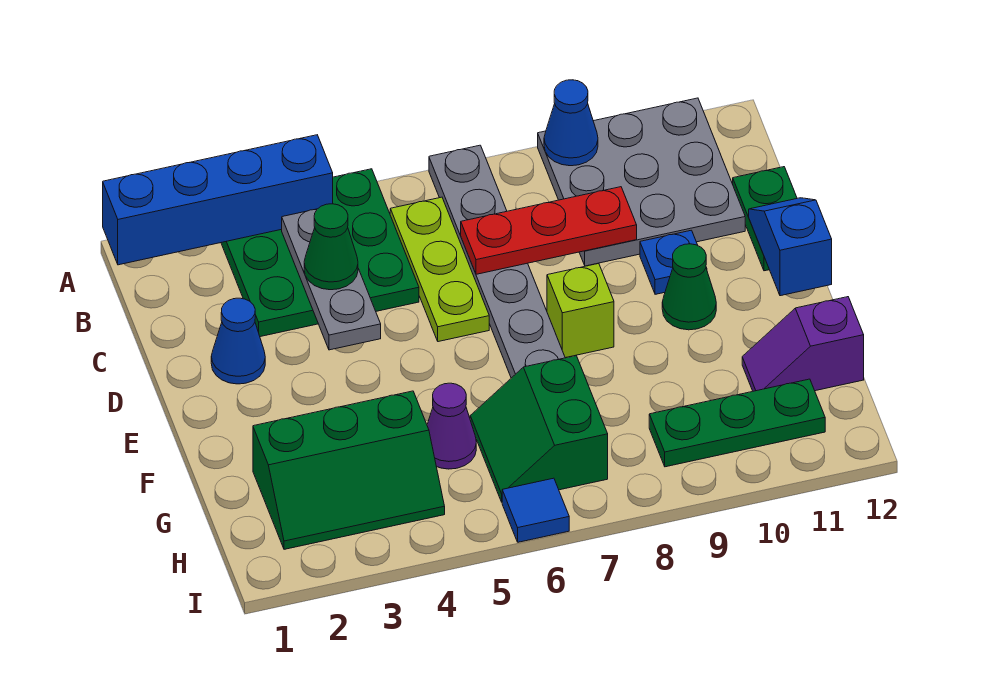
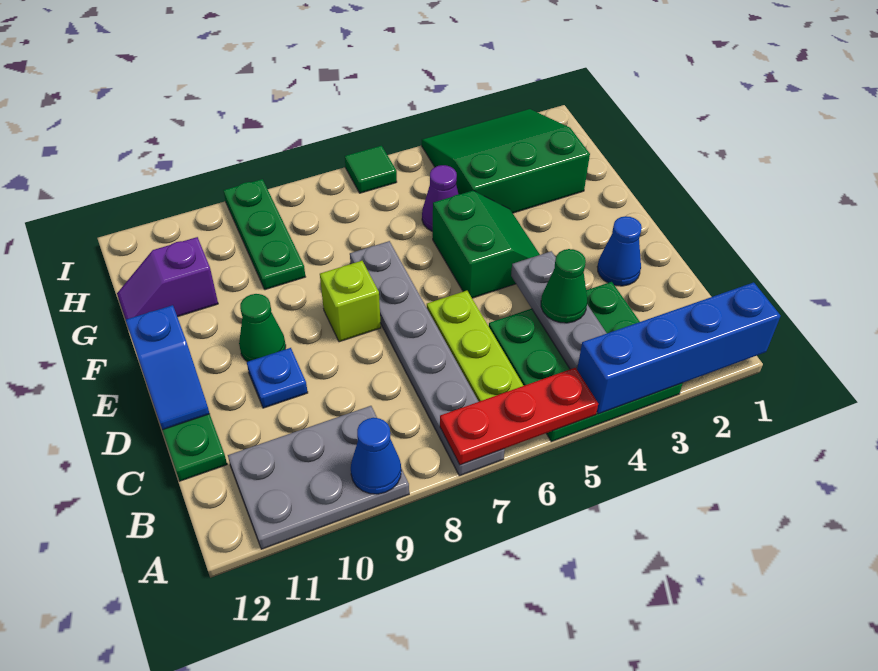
grey 3x3 plate [538,98,745,266] -> grey 2x3 plate [228,406,409,549]
red 1x3 plate [461,187,637,274] -> red 1x3 plate moved to [440,368,598,465]
green 2x3 slope [253,391,445,549] -> green 3x3 slope [422,109,590,213]
green 2x2 slope [470,356,608,502] -> green 2x2 slope moved to [433,191,540,298]
purple 1x2 slope [742,297,864,391] -> purple 1x2 slope turned to [117,237,218,319]
green 1x3 plate [649,379,825,467] -> green 1x3 plate turned to [223,179,305,290]
blue 1x1 tile [502,478,569,542] -> green 1x1 tile [345,146,397,193]

